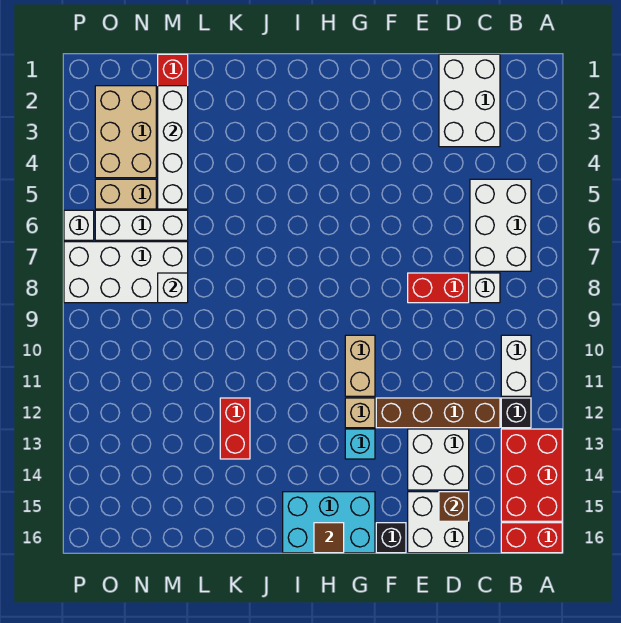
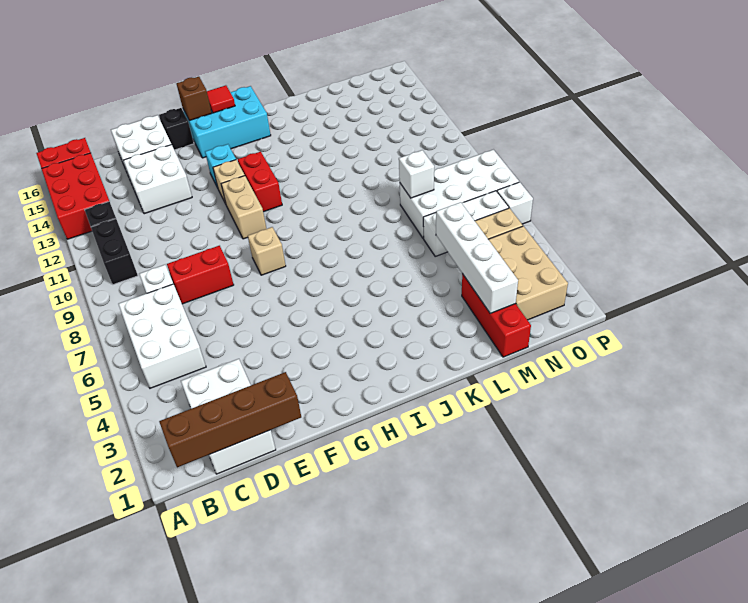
white 1x2 brick [501,335,531,396] -> black 1x2 brick [91,219,138,285]
brown 1x4 brick [376,398,500,428] -> brown 1x4 brick moved to [159,372,301,467]
brown 1x1 brick [439,492,469,521] -> brown 1x1 brick moved to [177,77,212,121]
none -> tan 1x1 brick [248,227,286,275]
brown 1x1 tile [314,523,344,553] -> red 1x1 tile [207,85,235,113]
red 1x2 brick [220,398,250,459] -> red 1x2 brick moved to [238,151,282,212]

